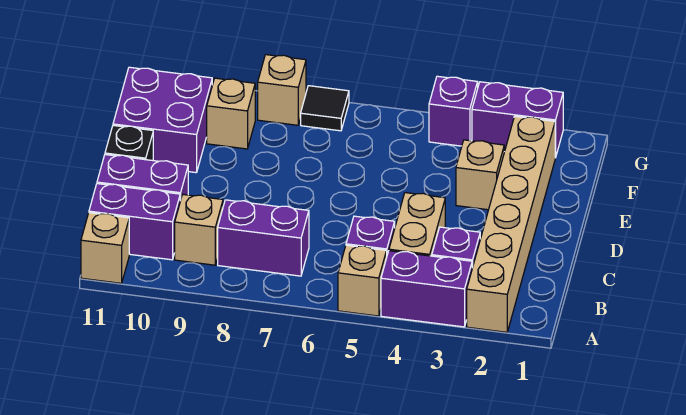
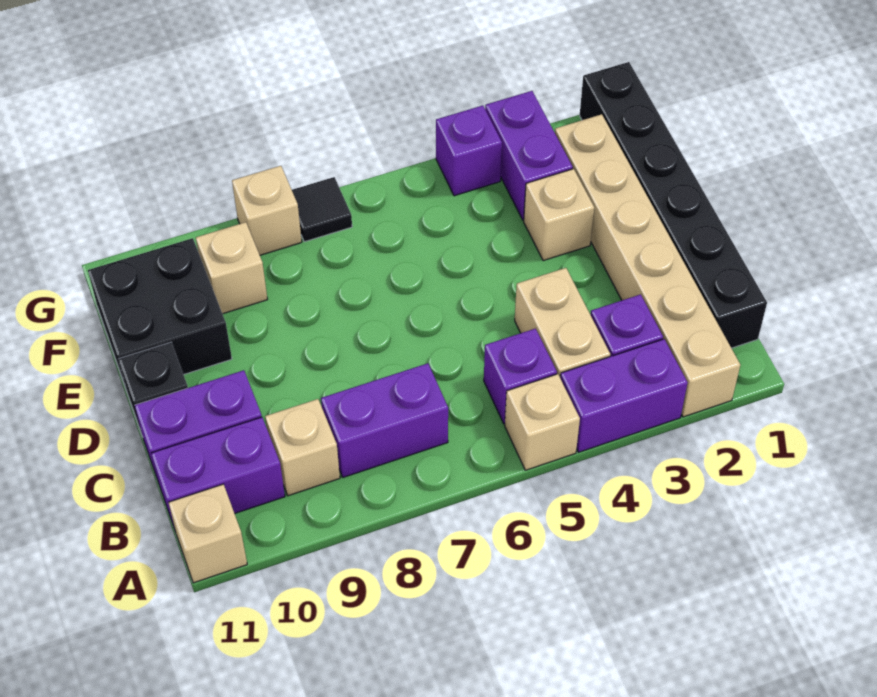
none -> black 1x6 brick [580,62,767,348]
purple 2x2 brick [113,67,212,173] -> black 2x2 brick [88,238,232,388]
purple 1x2 brick [472,82,563,158] -> purple 1x2 brick turned to [485,91,573,220]

